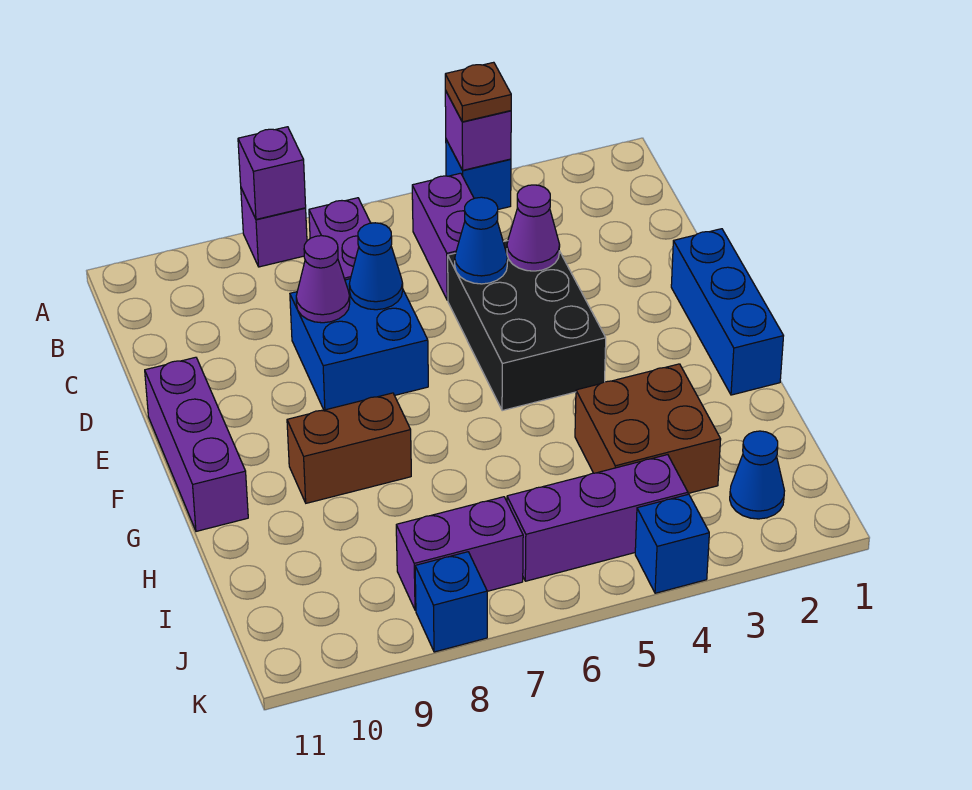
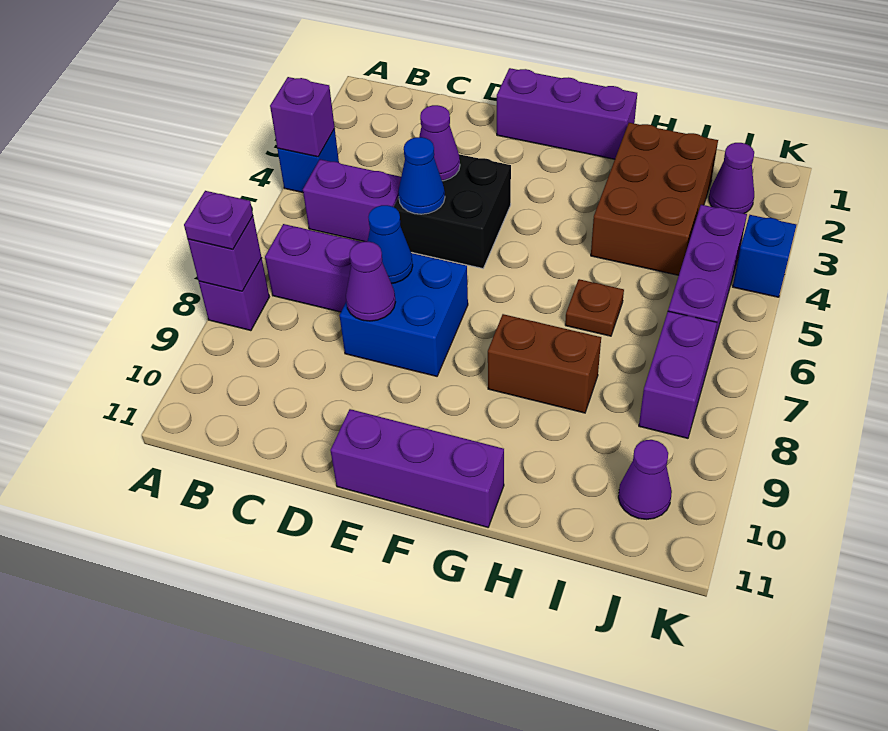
brown 1x1 plate [445,62,511,122] -> brown 1x1 plate moved to [565,279,624,336]
none -> purple 1x1 plate [184,191,253,249]
black 2x3 brick [448,241,606,411] -> black 2x2 brick [394,154,511,268]
blue 1x3 brick [671,229,783,395] -> purple 1x3 brick [497,68,637,159]
brown 1x2 brick [287,393,411,503] -> brown 1x2 brick turned to [488,314,601,413]
brown 2x2 brick [575,364,721,493] -> brown 2x3 brick [591,123,718,275]
blue 1x1 cone [730,431,784,519] -> purple 1x1 cone [709,143,754,214]
none -> purple 1x1 cone [618,440,672,519]
blue 1x1 brick [415,552,487,652] -> none

